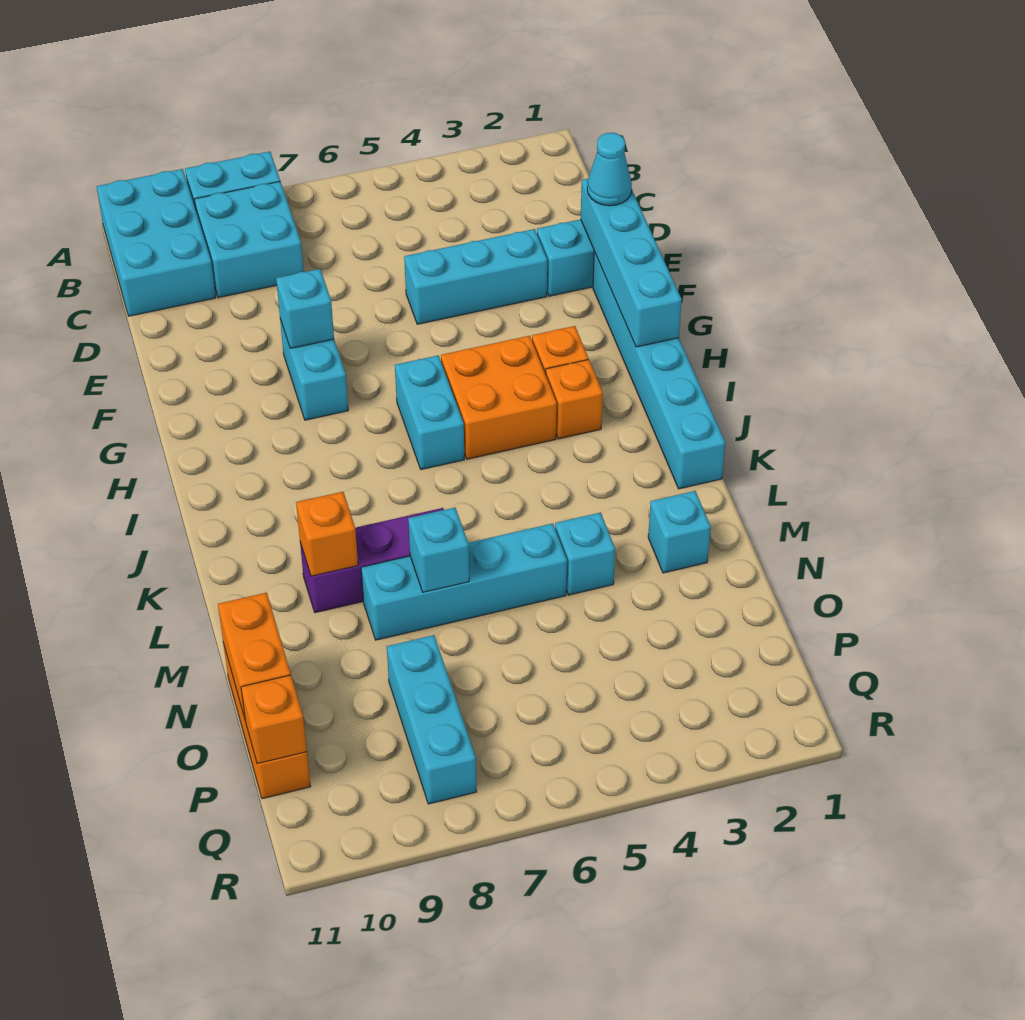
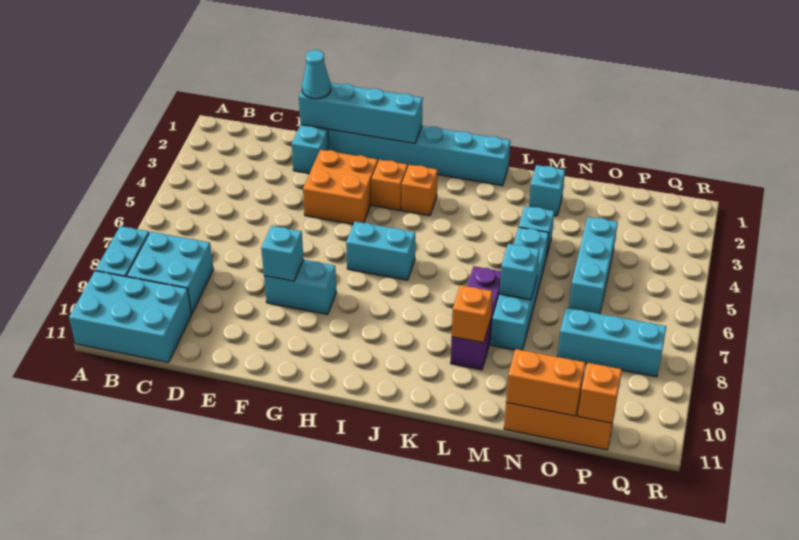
cyan 1x3 brick [404,229,547,324] -> cyan 1x3 brick moved to [569,217,618,314]
orange 2x2 brick [441,336,557,459] -> orange 2x2 brick moved to [303,150,378,224]

